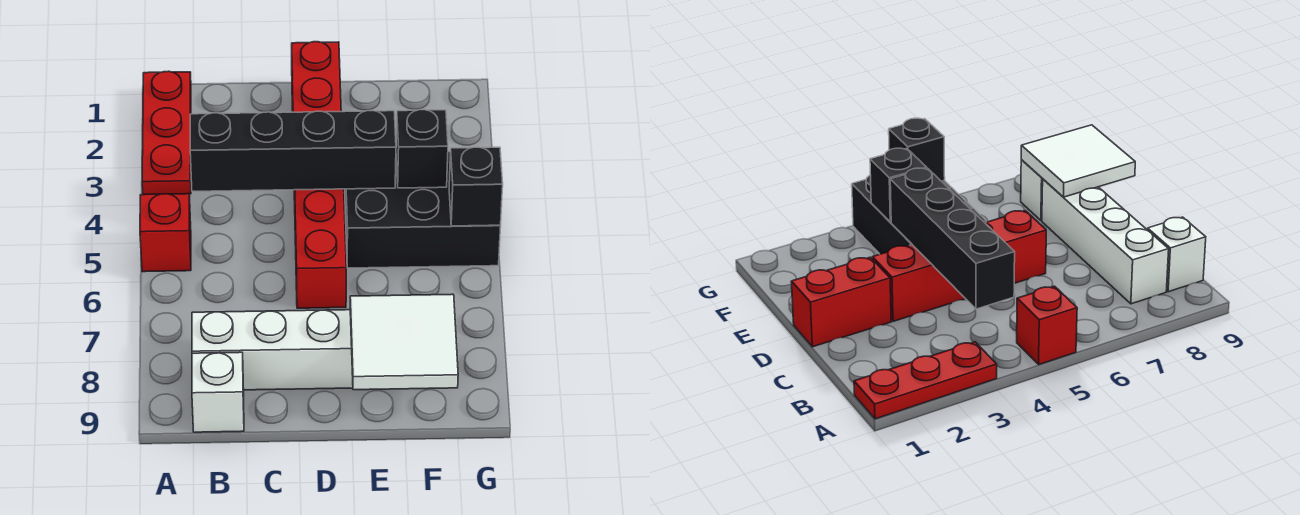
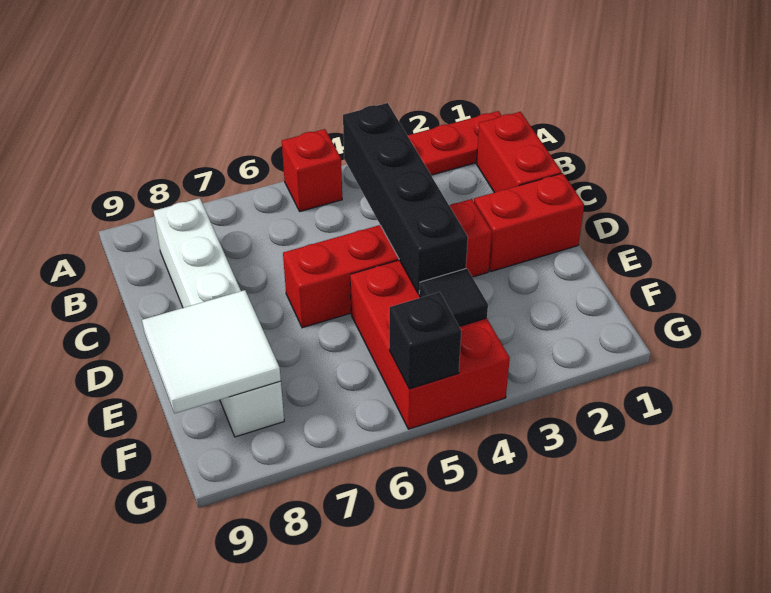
none -> red 1x2 brick [477,112,562,193]
white 1x1 brick [192,352,244,432] -> none
black 2x3 brick [345,151,501,268] -> red 2x3 brick [350,260,510,429]
black 1x1 brick [396,110,448,188] -> black 1x1 tile [419,268,488,326]

